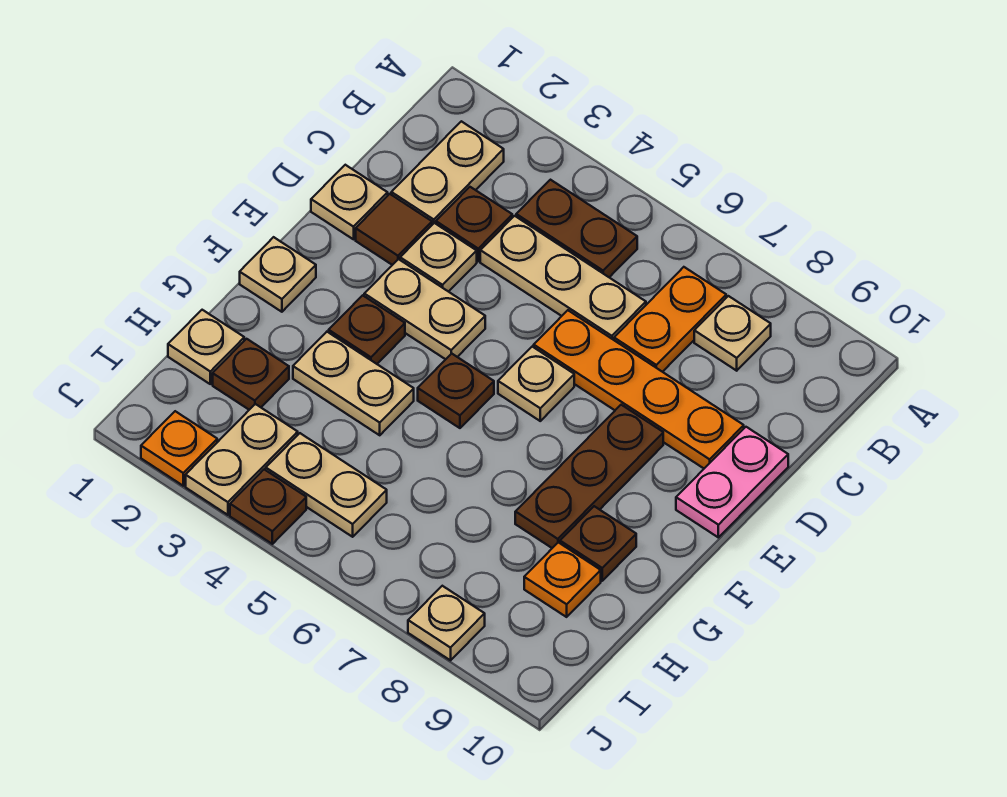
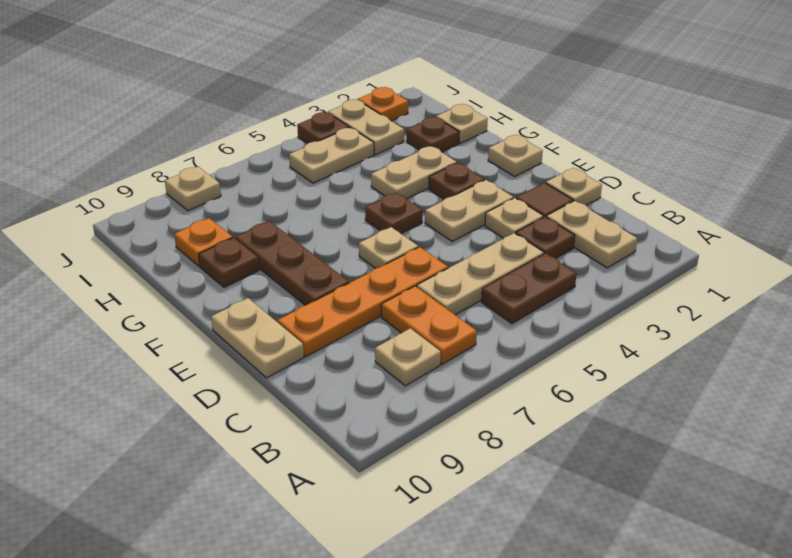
pink 1x2 plate [676,427,788,537] -> tan 1x2 plate [211,298,304,378]

